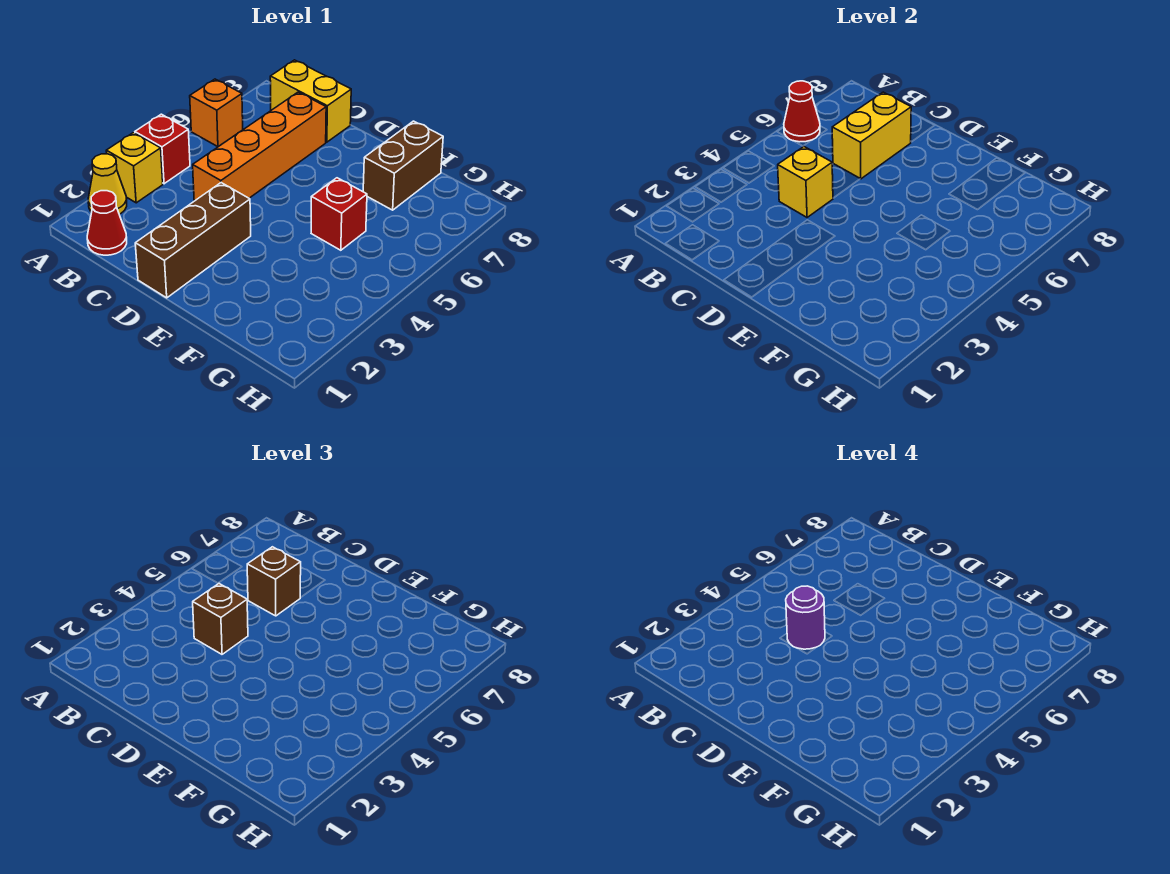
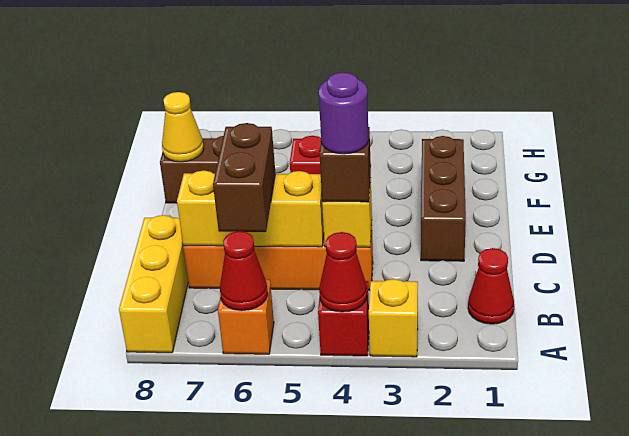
yellow 1x1 cone [88,154,127,214] -> yellow 1x1 cone moved to [162,92,204,162]
none -> red 1x1 cone [319,232,367,312]
yellow 1x2 brick [270,60,351,142] -> yellow 1x3 brick [119,215,188,353]
yellow 1x2 brick [832,92,911,179] -> yellow 1x3 brick [177,170,324,247]
brown 1x1 brick [247,547,301,616] -> brown 1x2 brick [213,123,275,232]
brown 1x3 brick [135,183,251,298] -> brown 1x3 brick turned to [421,136,466,261]

